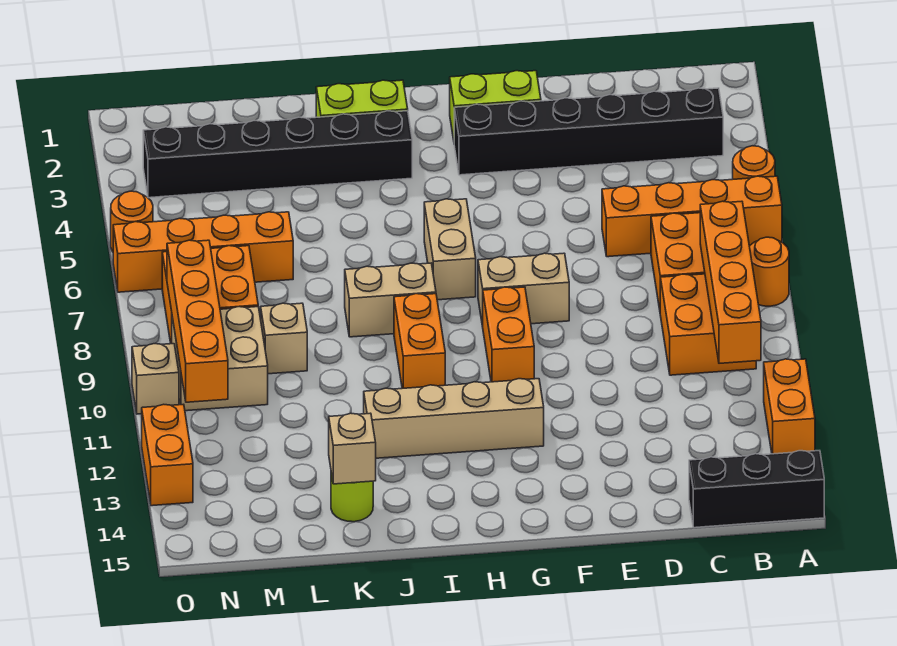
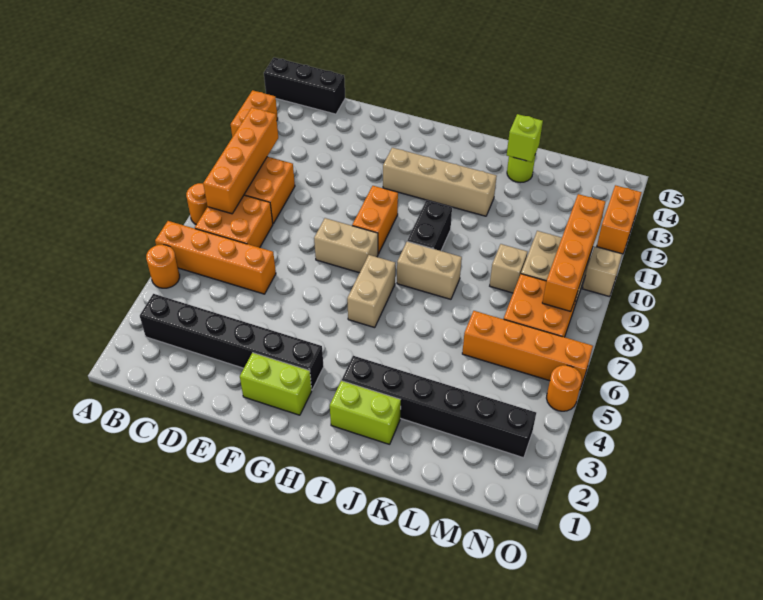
orange 1x2 brick [394,294,445,388] -> black 1x2 brick [407,200,452,251]
tan 1x1 brick [329,413,376,484] -> lime 1x1 brick [507,114,543,162]

